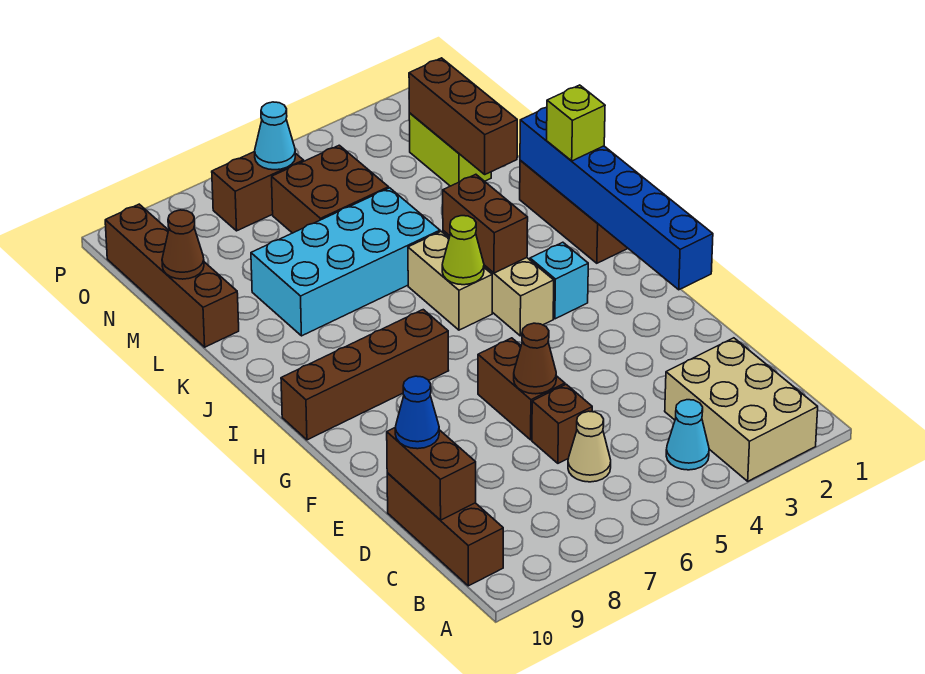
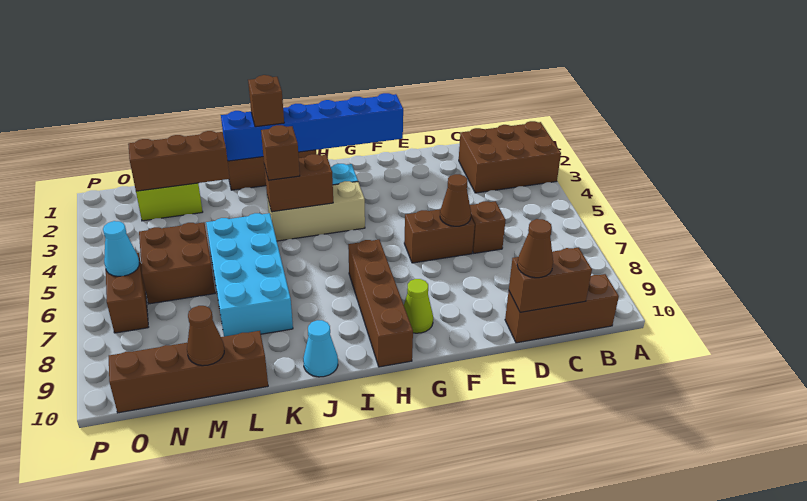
tan 2x3 brick [665,338,818,481] -> brown 2x3 brick [459,121,561,193]
cyan 1x1 cone [666,400,709,470] -> cyan 1x1 cone moved to [303,320,338,377]
tan 1x1 cone [568,411,611,482] -> none
blue 1x1 cone [395,376,439,449] -> brown 1x1 cone [517,219,553,278]
tan 1x2 brick [408,231,492,330] -> none
lime 1x1 cone [442,216,484,285] -> lime 1x1 cone moved to [404,279,433,333]
lime 1x1 brick [547,85,605,161] -> brown 1x1 brick [248,75,284,127]
none -> brown 1x1 brick [261,125,300,180]

